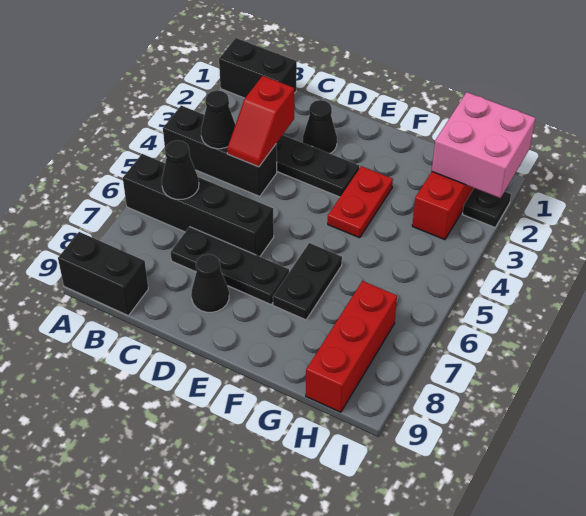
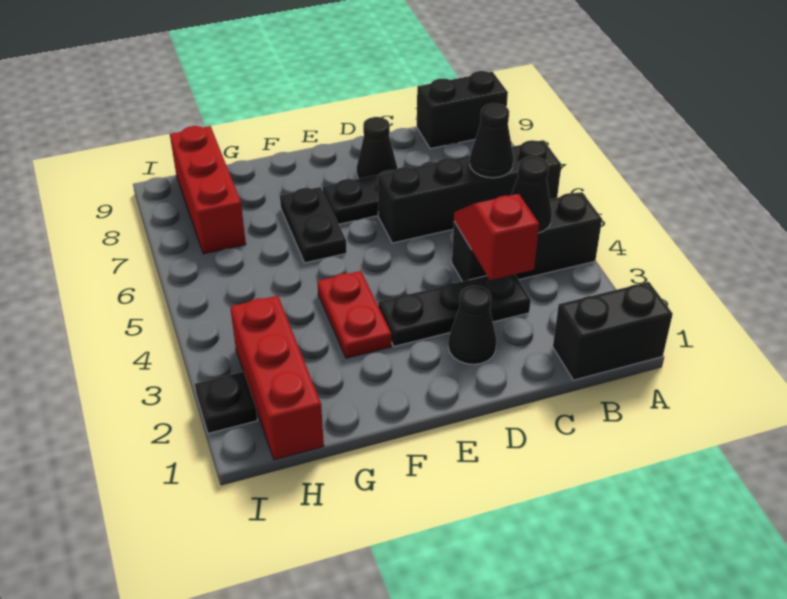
pink 2x2 brick [432,92,536,198] -> none

